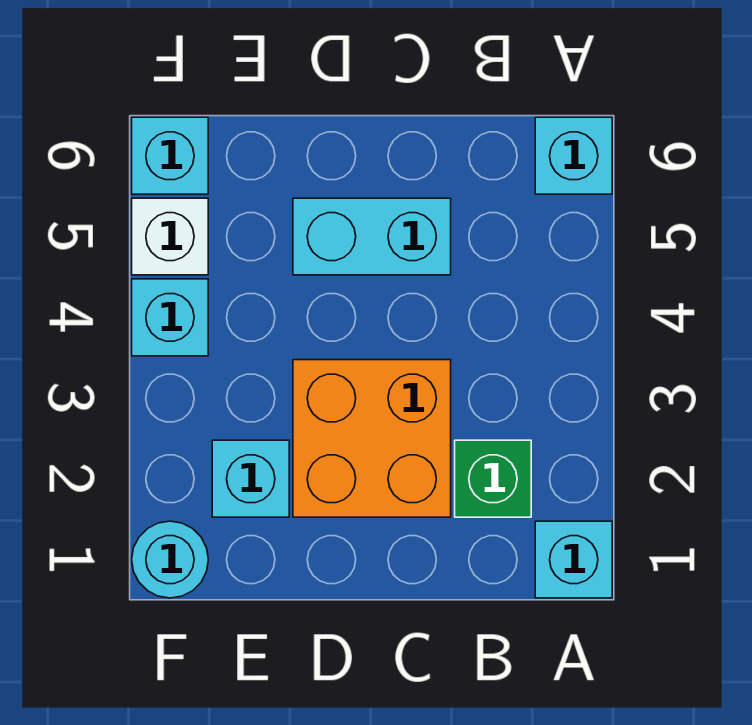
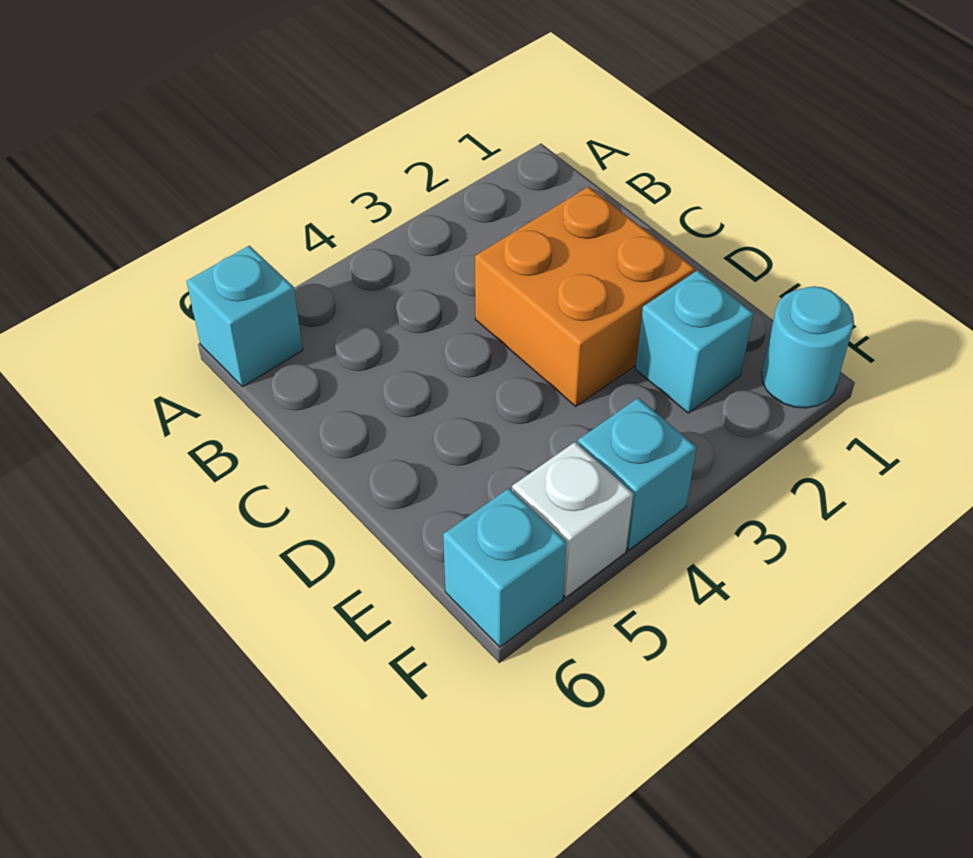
cyan 1x1 brick [535,521,612,598] -> none
green 1x1 brick [455,440,531,517] -> none
cyan 1x2 brick [293,198,451,275] -> none

